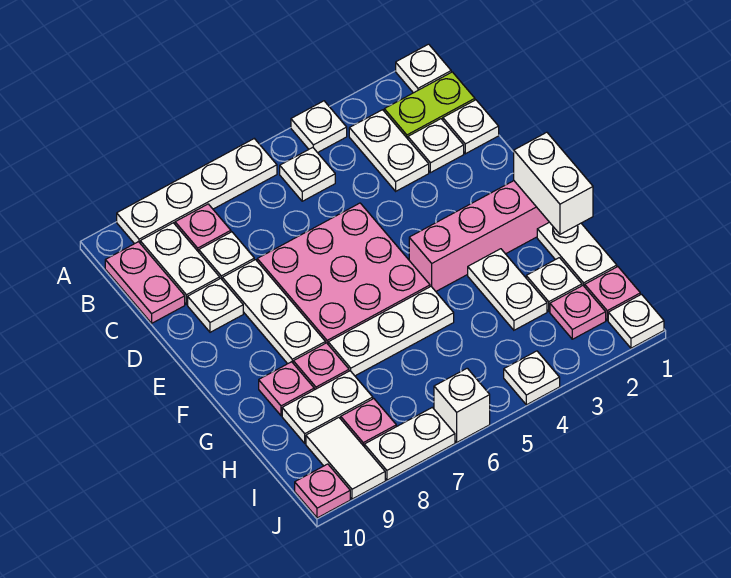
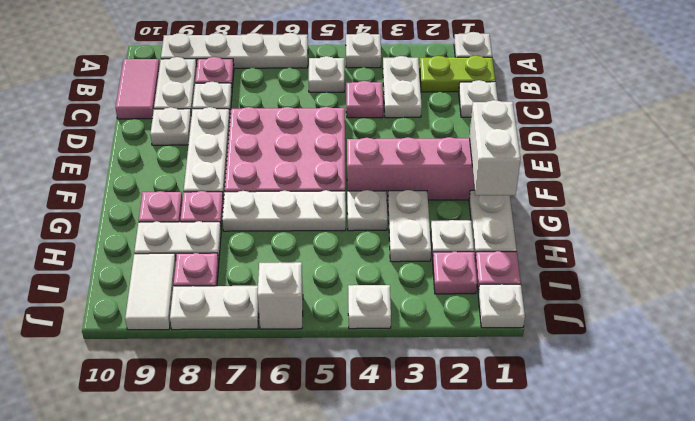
pink 1x2 plate [105,242,185,323] -> pink 1x2 tile [115,59,160,119]
white 1x1 plate [408,119,464,173] -> white 1x1 plate moved to [347,190,387,231]
pink 1x1 plate [295,464,350,518] -> pink 1x1 plate moved to [346,81,383,118]

